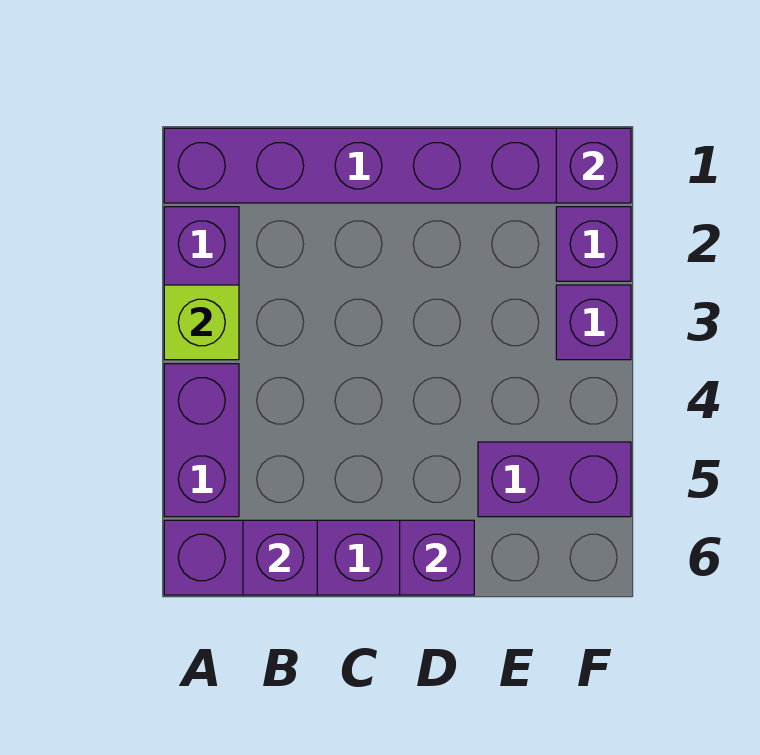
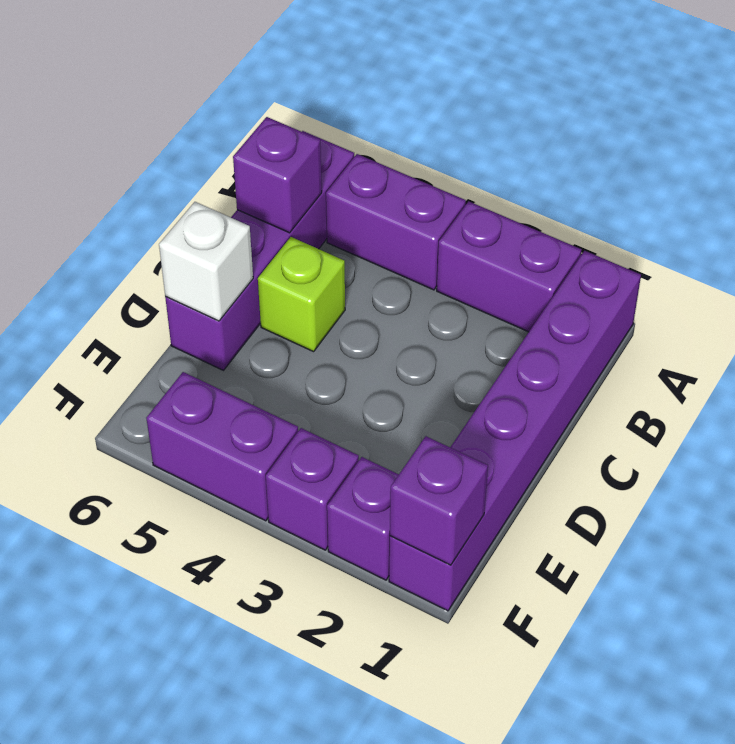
lime 1x1 brick [164,285,239,360] -> lime 1x1 brick moved to [258,237,345,352]
purple 1x1 brick [400,520,474,595] -> white 1x1 brick [159,202,253,321]
purple 1x2 brick [478,442,631,517] -> purple 1x2 brick turned to [146,372,298,521]

